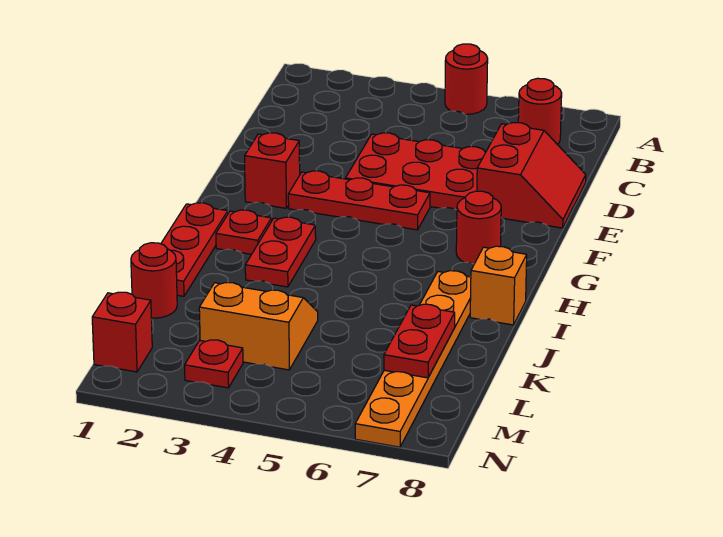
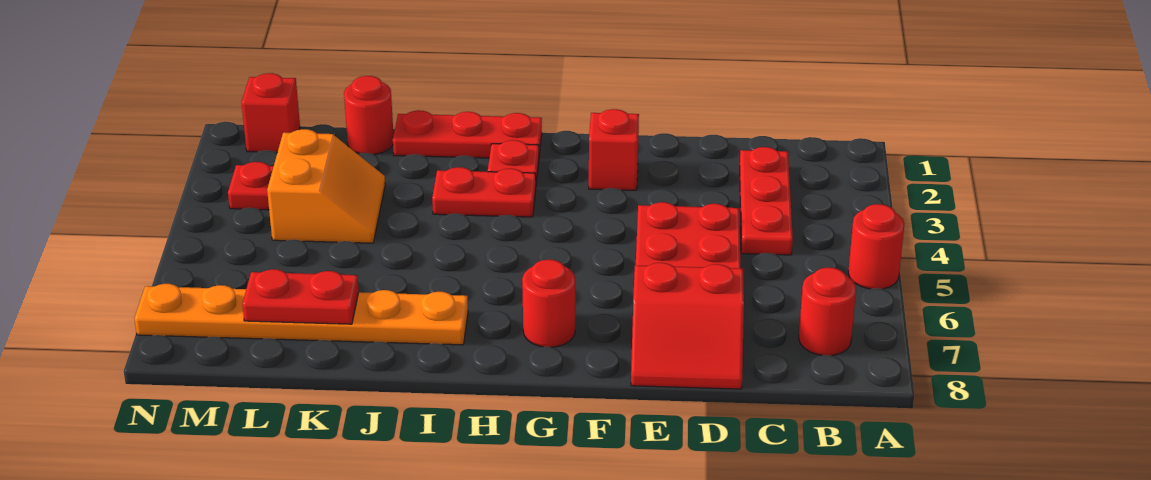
red 1x3 plate [288,171,430,230] -> red 1x3 plate moved to [740,147,793,255]
orange 1x1 brick [470,246,527,325] -> none

